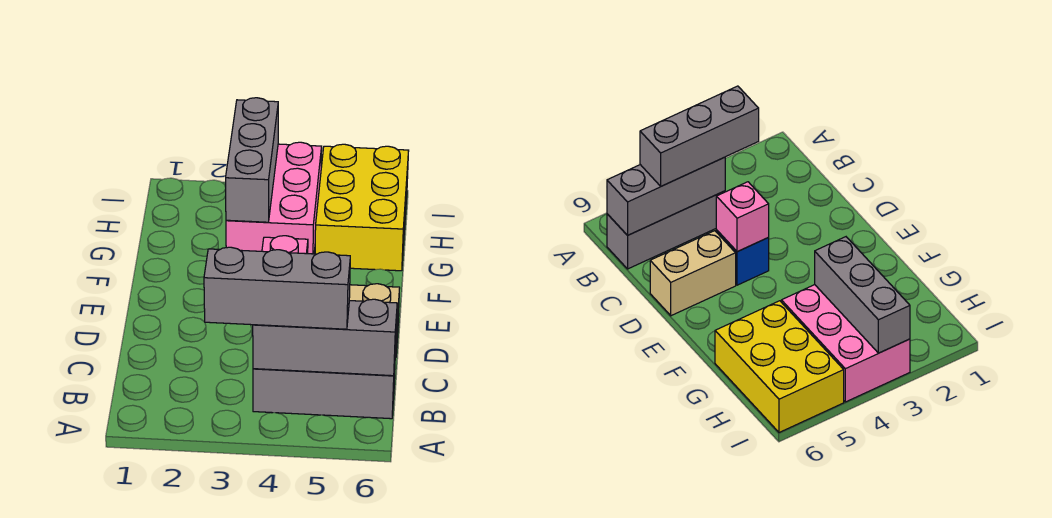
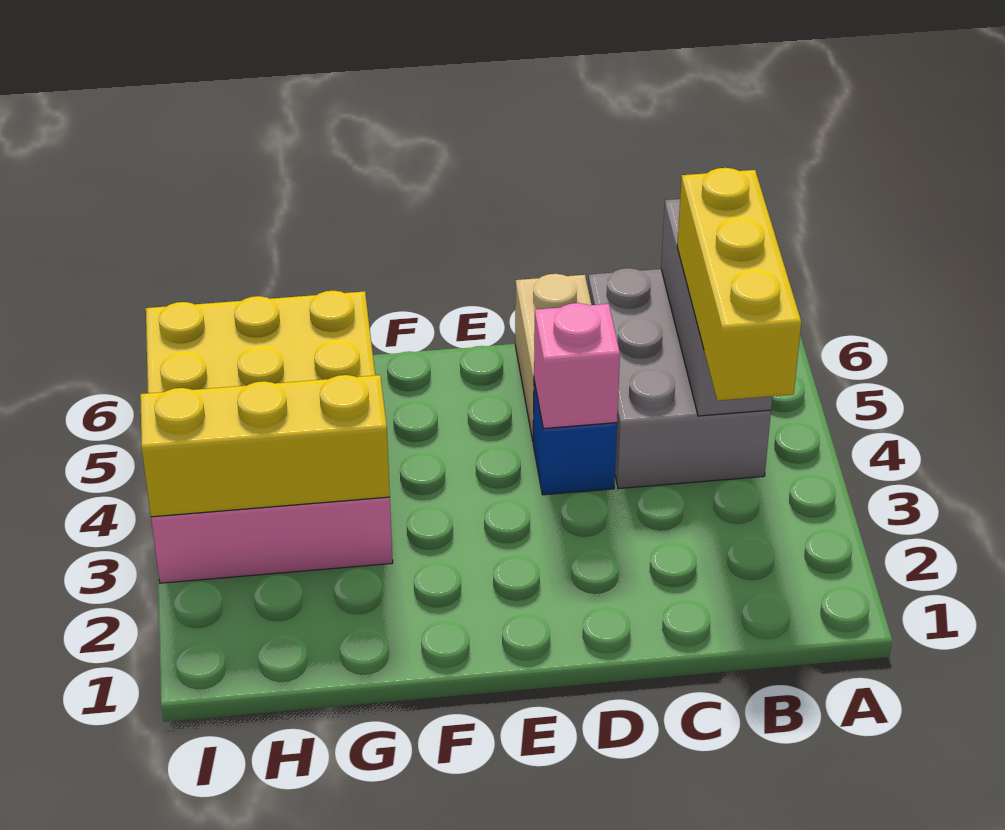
grey 1x3 brick [204,247,350,329] -> yellow 1x3 brick [677,168,801,401]
grey 1x3 brick [253,349,396,419] -> grey 2x3 brick [588,268,771,489]
grey 1x3 brick [226,98,278,222] -> yellow 1x3 brick [140,375,390,517]

